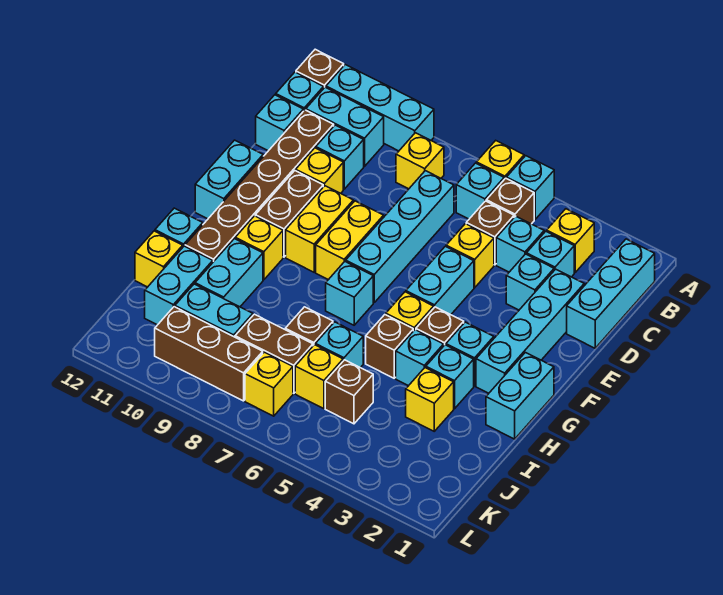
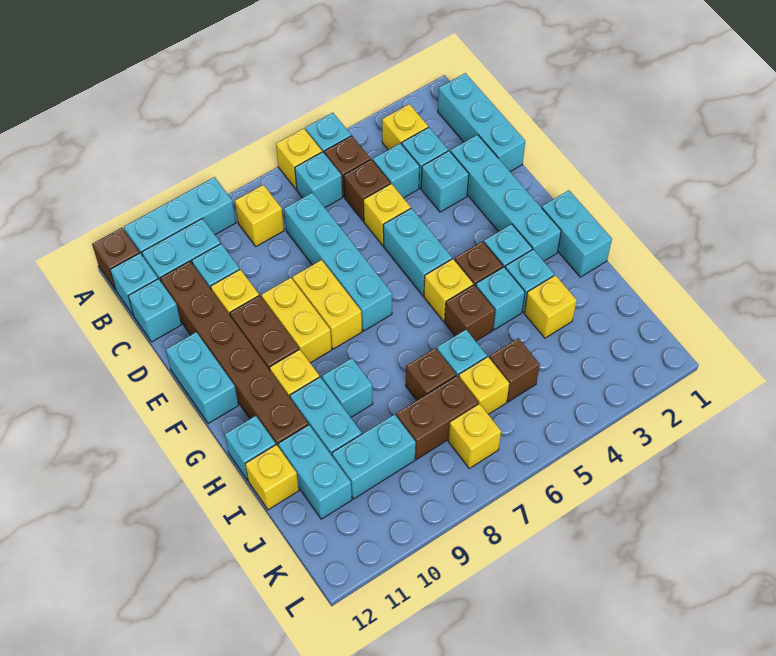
cyan 1x1 brick [326,261,373,325] -> cyan 1x1 brick moved to [322,358,373,417]
brown 1x3 brick [155,307,263,401] -> none

